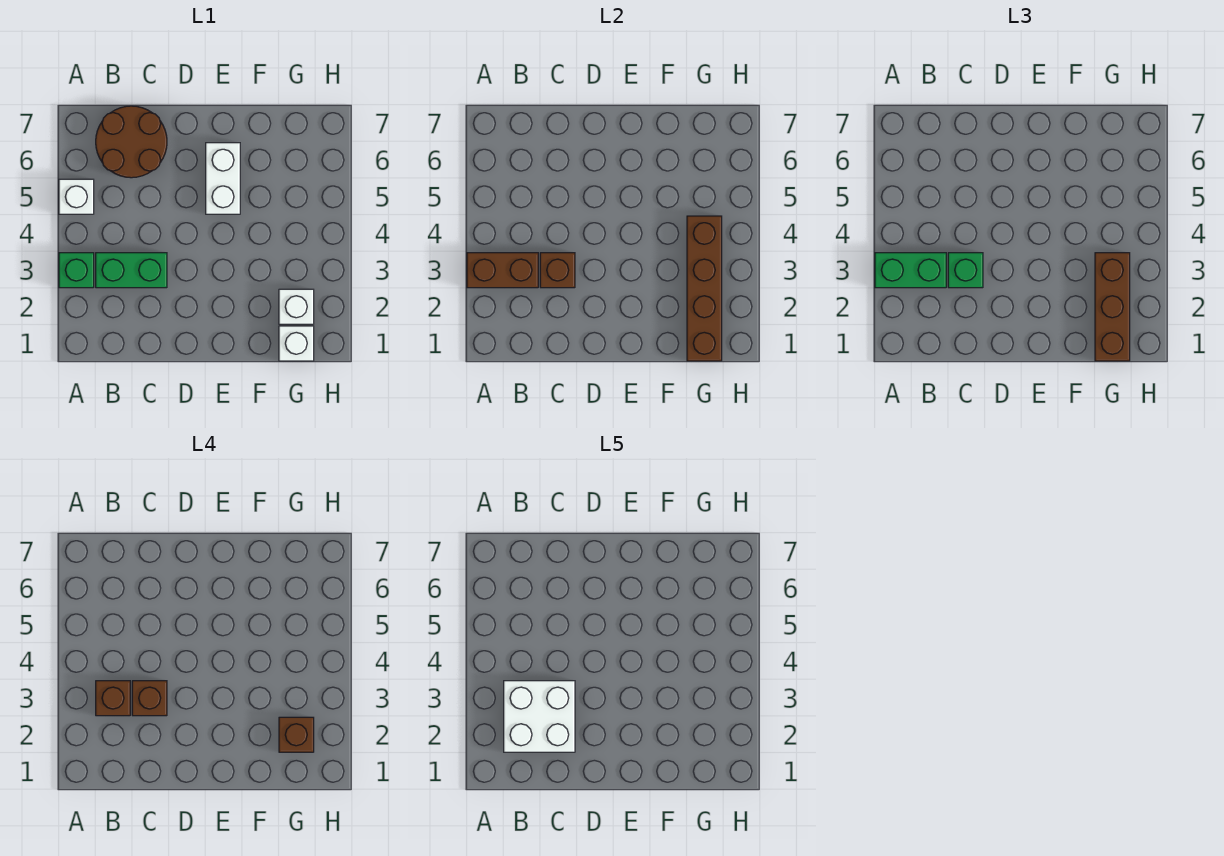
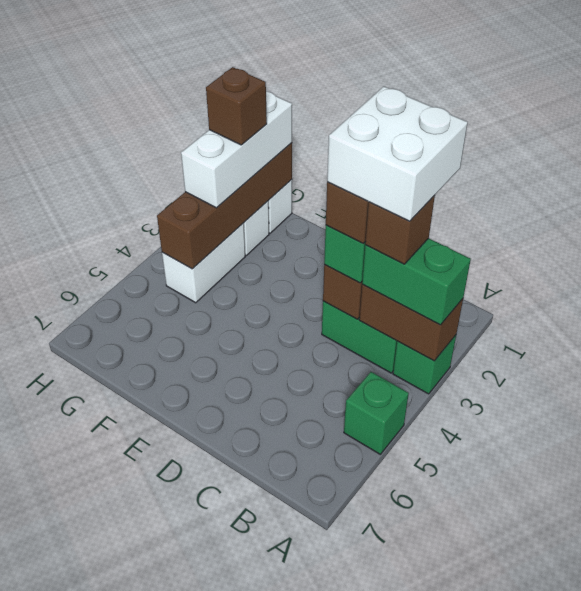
white 1x1 brick [59,179,94,214] -> green 1x1 brick [344,372,409,454]
brown 2x2 round brick [96,106,167,178] -> none
white 1x2 brick [206,143,240,214] -> white 1x2 brick moved to [162,223,245,303]
brown 1x3 brick [1095,253,1130,361] -> white 1x3 brick [181,91,292,208]

